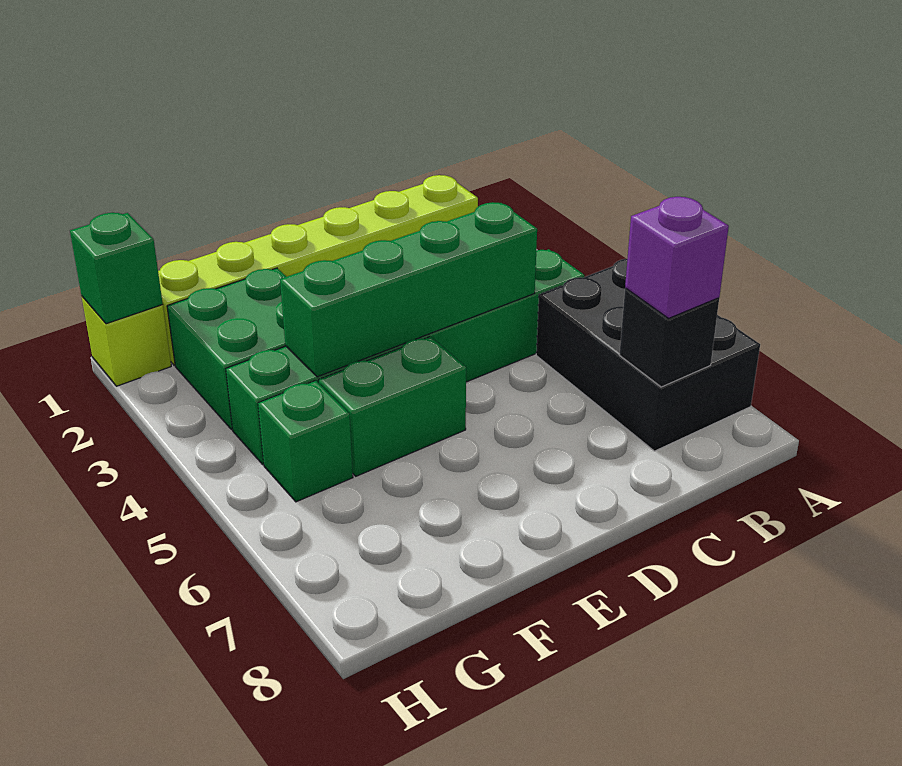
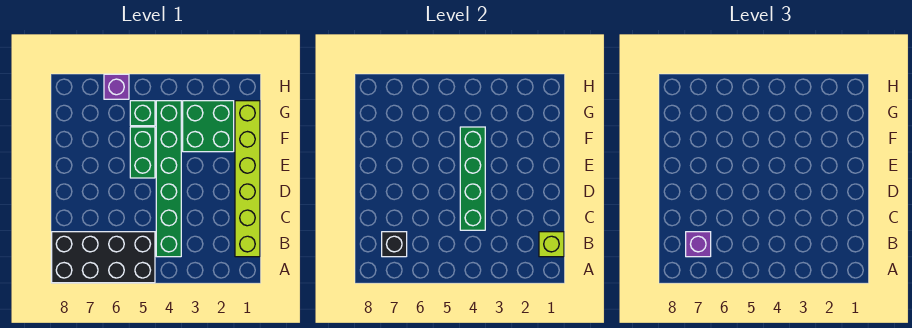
black 2x3 brick [536,259,760,451] -> black 2x4 brick [52,232,155,283]
lime 1x1 brick [82,297,171,386] -> lime 1x1 brick moved to [539,232,564,257]
green 1x1 brick [70,213,163,324] -> none
none -> purple 1x1 brick [104,74,129,99]

